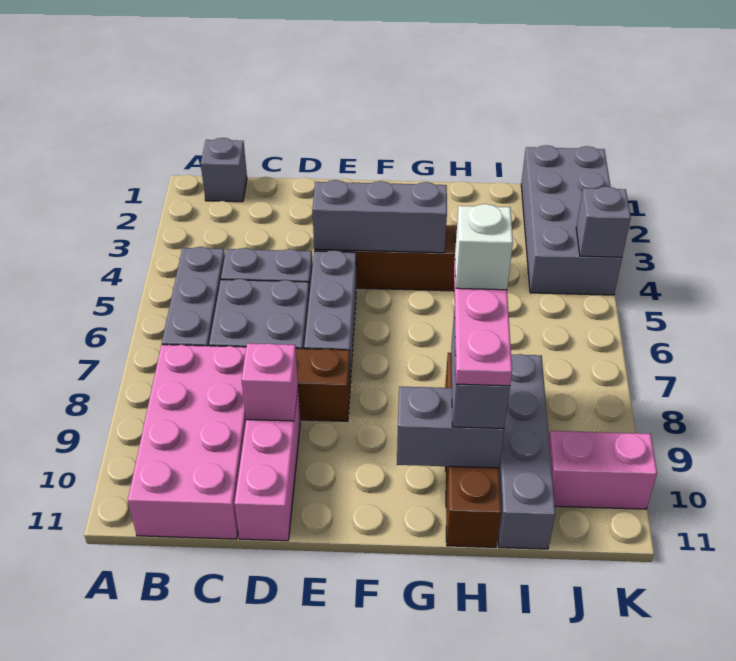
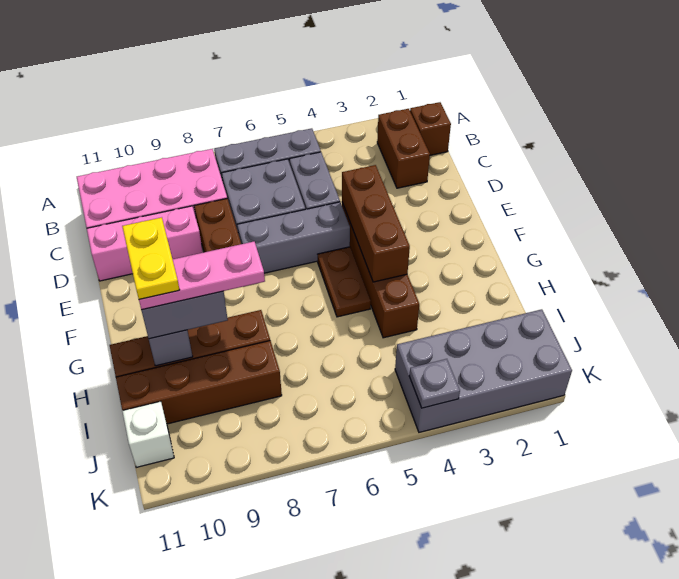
grey 1x1 brick [201,138,247,202] -> brown 1x1 brick [410,102,451,155]
none -> brown 1x2 brick [377,109,430,188]
pink 1x1 brick [242,343,298,421] -> none
grey 1x3 brick [312,180,447,253] -> brown 1x3 brick [342,165,410,282]
none -> brown 1x2 plate [318,247,371,317]
none -> yellow 1x2 plate [122,217,180,299]
white 1x1 brick [455,204,513,290] -> white 1x1 brick moved to [122,402,174,467]
grey 1x4 brick [498,354,555,549] -> brown 1x4 brick [116,341,282,424]
pink 1x2 brick [549,431,657,509] -> none
grey 1x1 brick [576,186,631,257] -> grey 1x1 plate [409,359,460,408]

